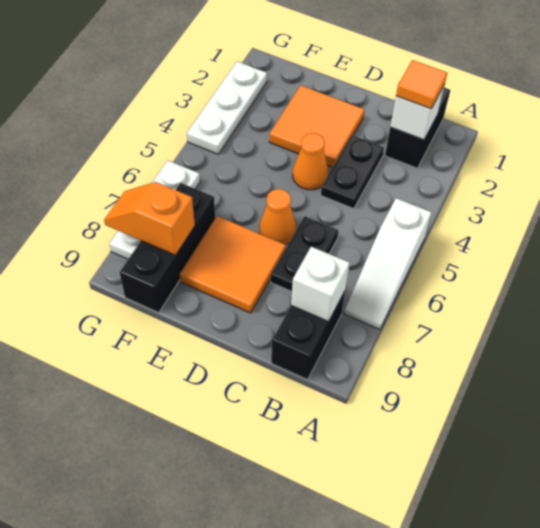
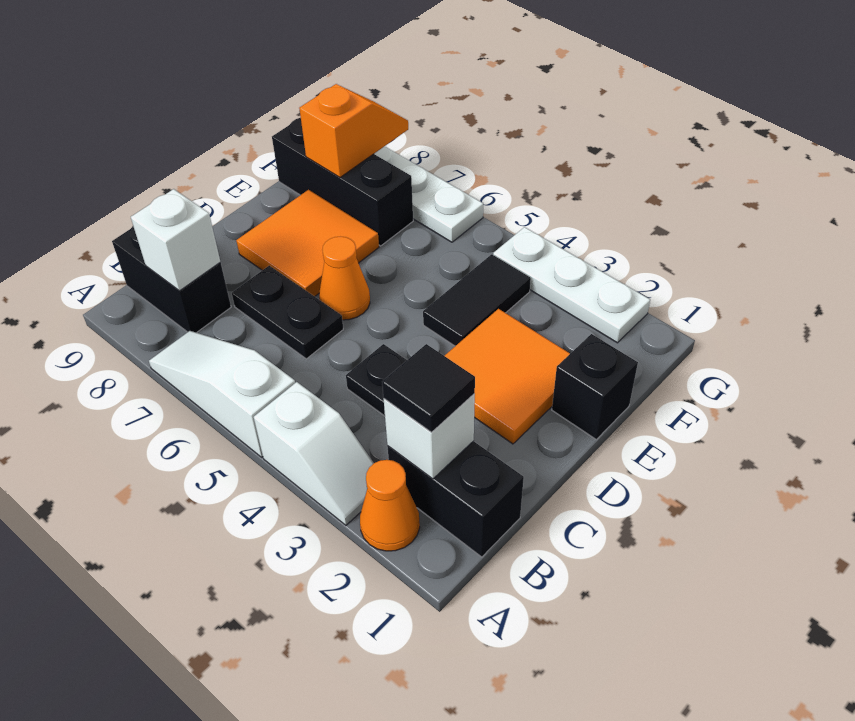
none -> white 1x2 slope [254,382,374,525]
orange 1x1 tile [396,60,447,109] -> black 1x1 tile [382,344,475,432]
orange 1x1 cone [293,133,328,190] -> orange 1x1 cone moved to [360,460,420,551]
none -> black 1x1 brick [552,334,638,439]
none -> black 1x2 tile [423,254,531,346]

